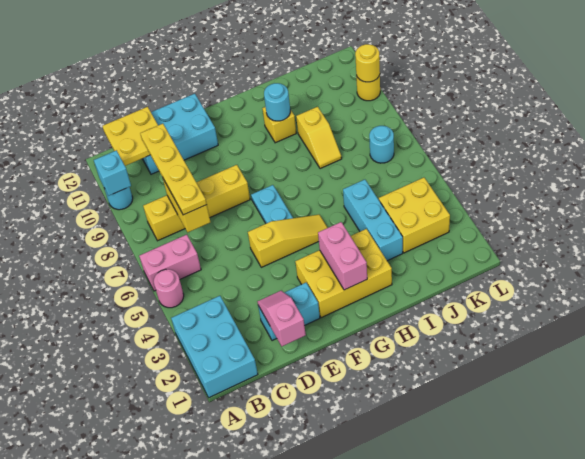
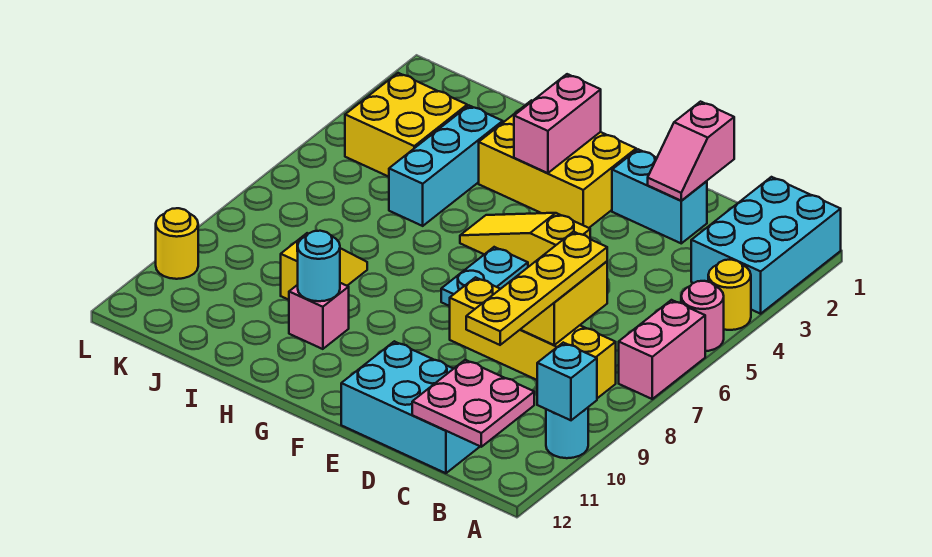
pink 1x2 brick [139,235,201,291] -> pink 1x2 brick turned to [619,300,705,399]
yellow 2x2 plate [102,107,158,166] -> pink 2x2 plate [412,360,534,447]
yellow 1x1 brick [262,107,296,143] -> pink 1x1 brick [289,283,349,349]
cyan 1x1 round brick [369,126,394,163] -> none
yellow 1x1 round brick [355,44,380,82] -> yellow 1x1 round brick moved to [708,260,751,330]

